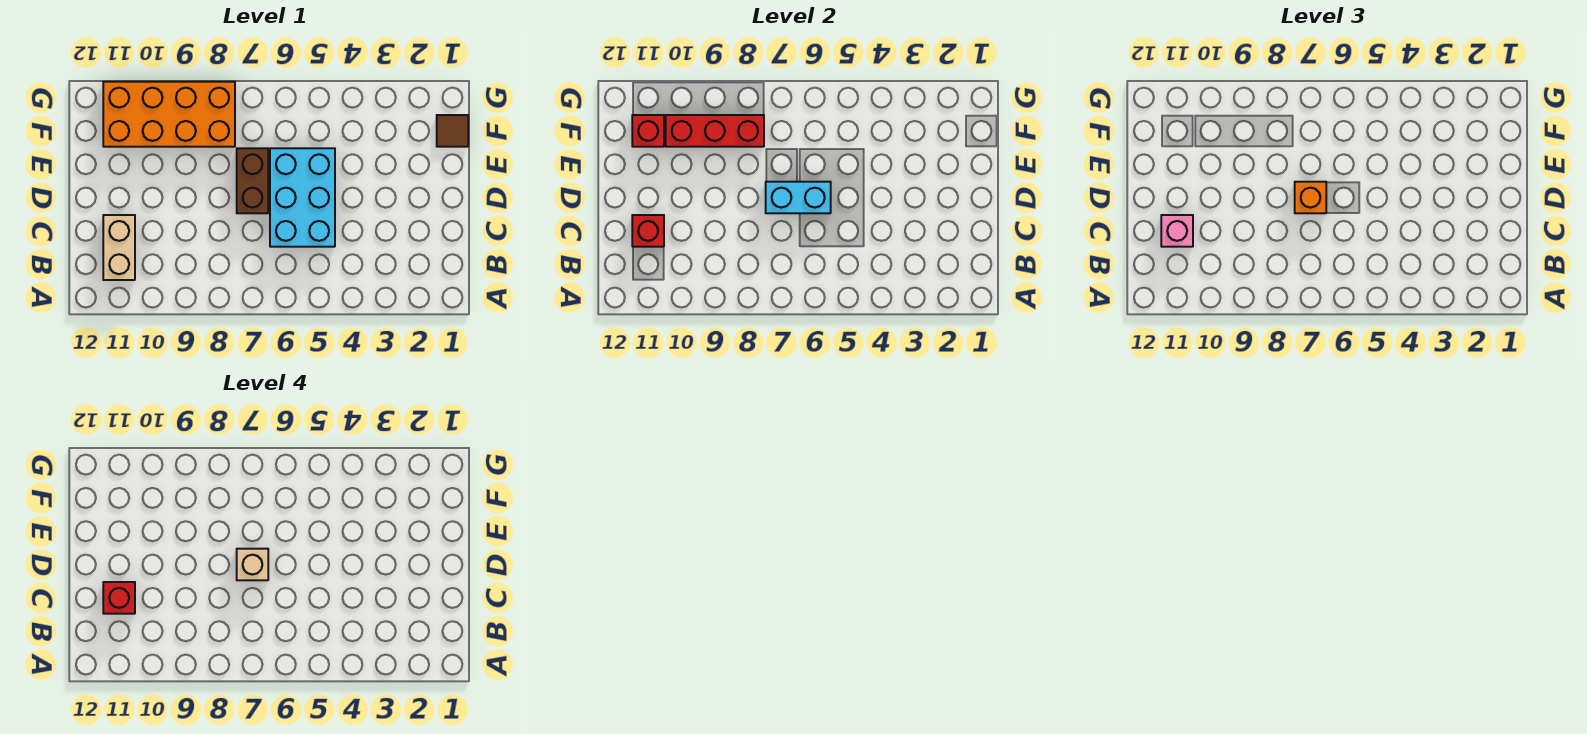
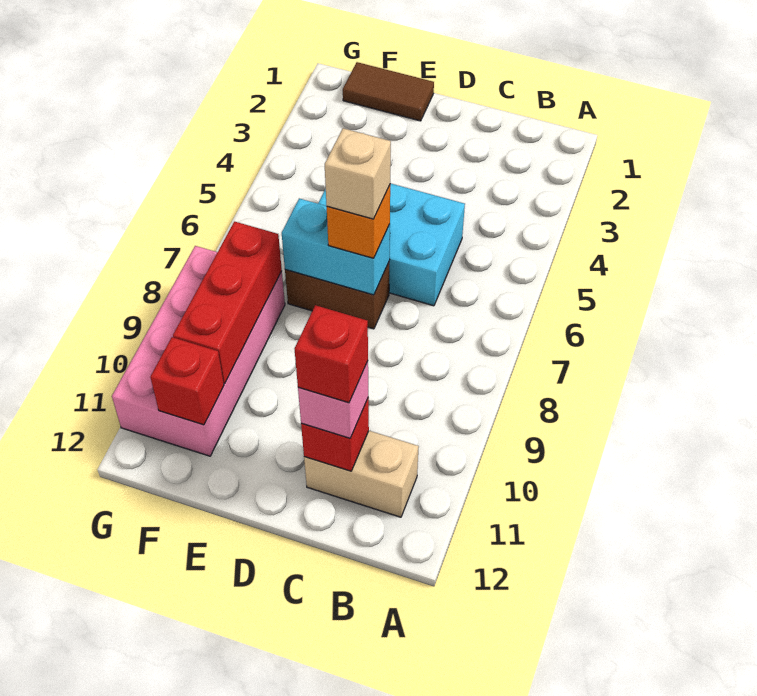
cyan 1x2 brick [766,182,831,213] -> cyan 1x2 brick turned to [282,199,390,295]
brown 1x1 tile [437,115,468,147] -> brown 1x2 tile [343,62,434,121]
orange 2x4 brick [103,82,235,147] -> pink 2x4 brick [112,246,285,456]

